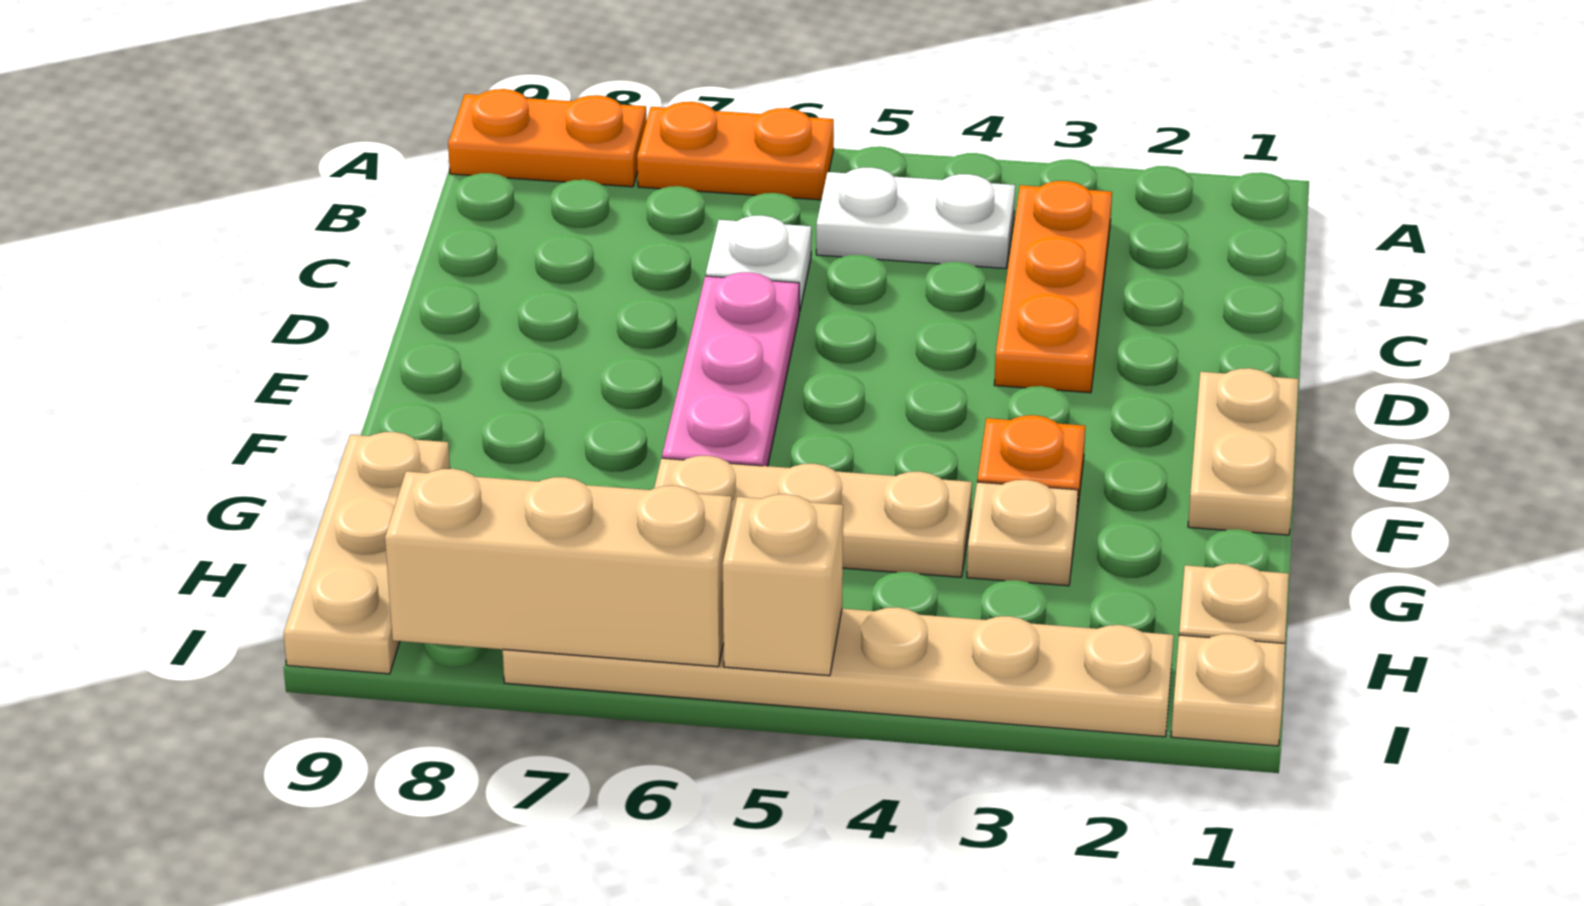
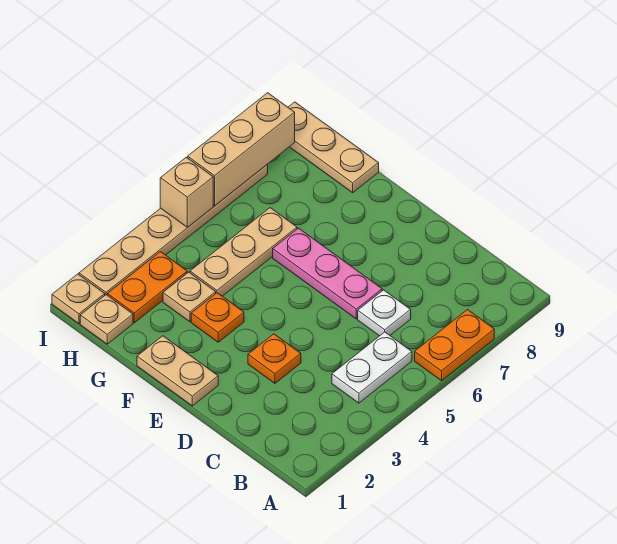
orange 1x2 plate [448,89,647,187] -> orange 1x2 plate moved to [107,252,187,323]
orange 1x3 plate [994,181,1112,393] -> orange 1x1 plate [248,334,301,383]

